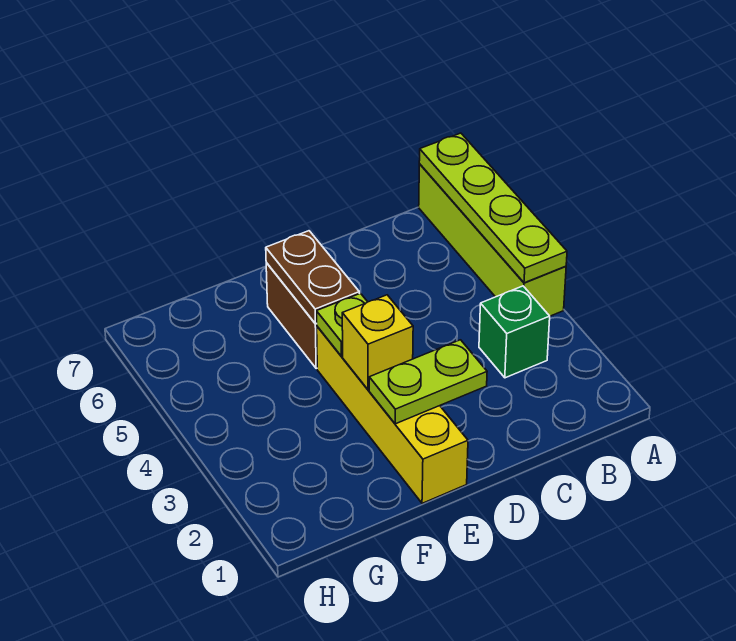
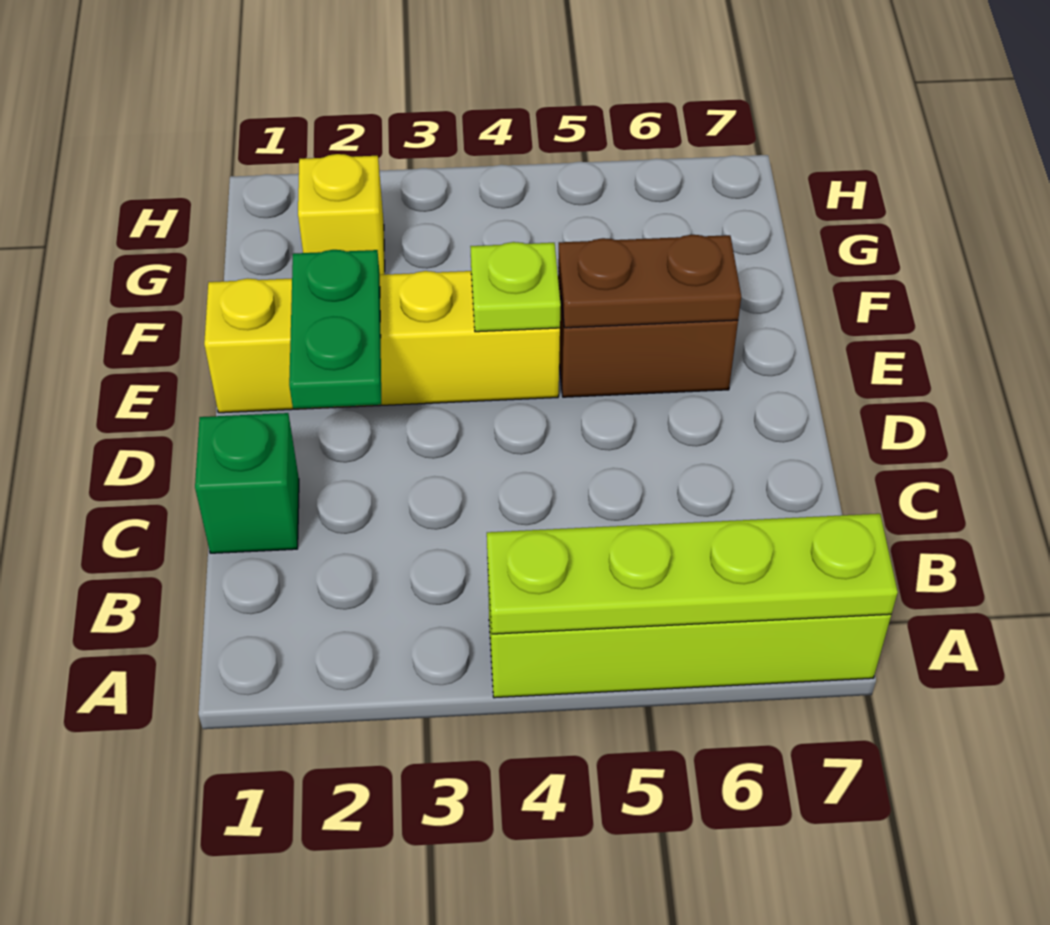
green 1x1 brick [479,286,550,378] -> green 1x1 brick moved to [195,413,299,553]
lime 1x2 plate [369,340,487,424] -> green 1x2 plate [289,250,381,409]
yellow 1x1 brick [342,295,413,390] -> yellow 1x1 brick moved to [298,154,385,275]

